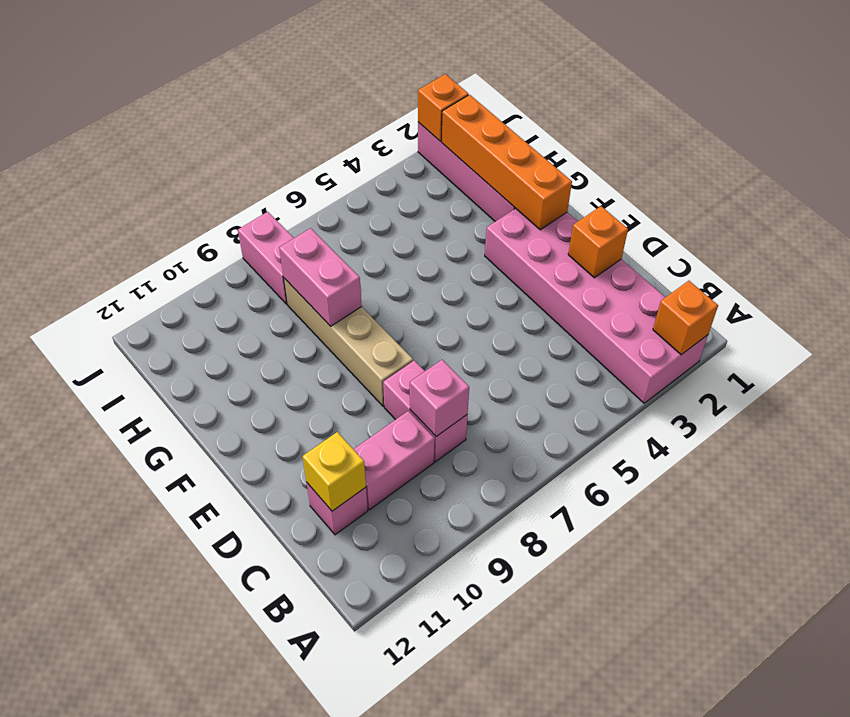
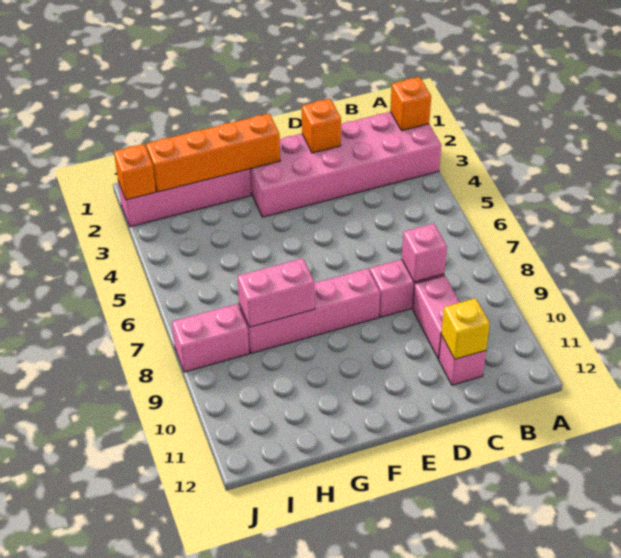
tan 1x4 brick [284,278,413,406] -> pink 1x4 brick [239,268,380,353]

